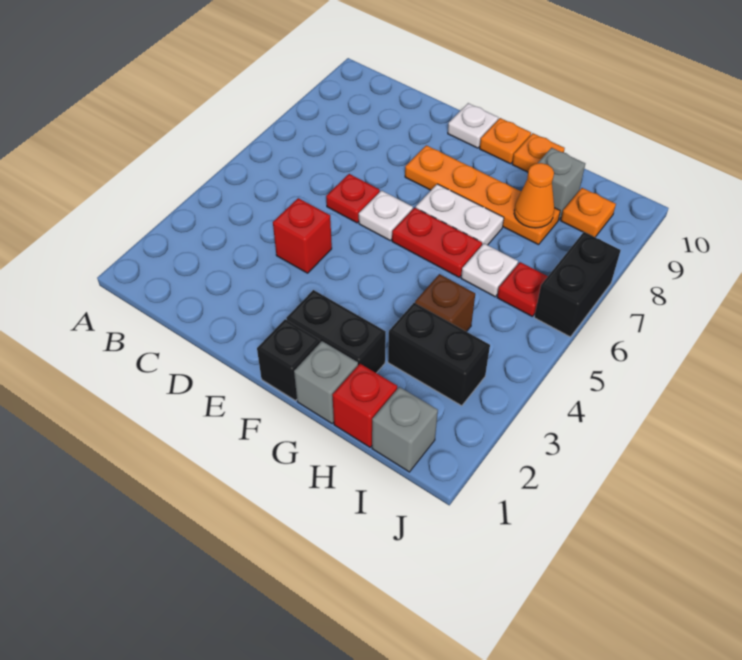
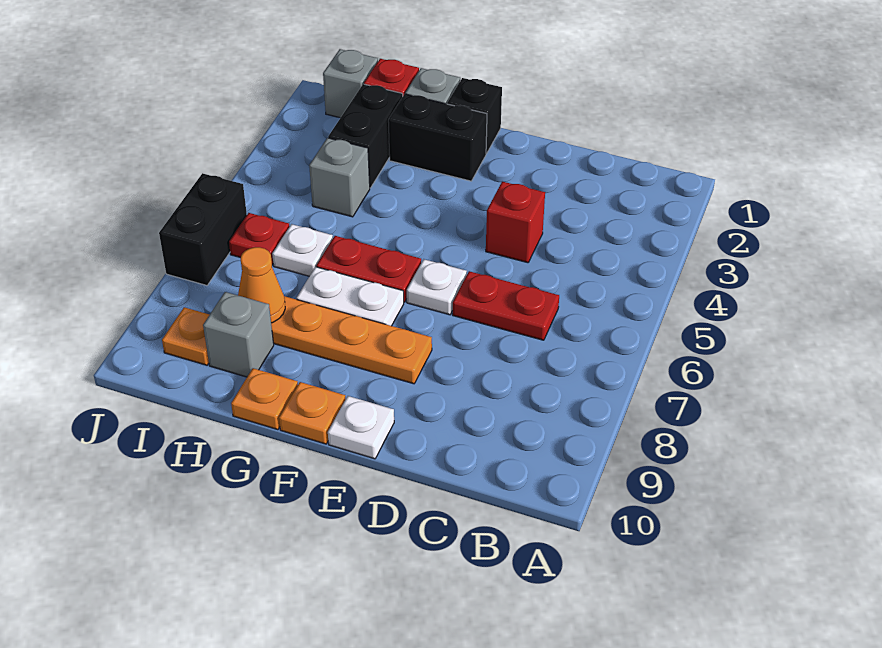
red 1x1 plate [326,174,380,223] -> red 1x2 plate [453,271,559,340]
black 1x2 brick [388,303,490,406] -> black 1x2 brick turned to [328,84,403,188]
brown 1x1 brick [415,274,475,332] -> grey 1x1 brick [309,138,370,217]

